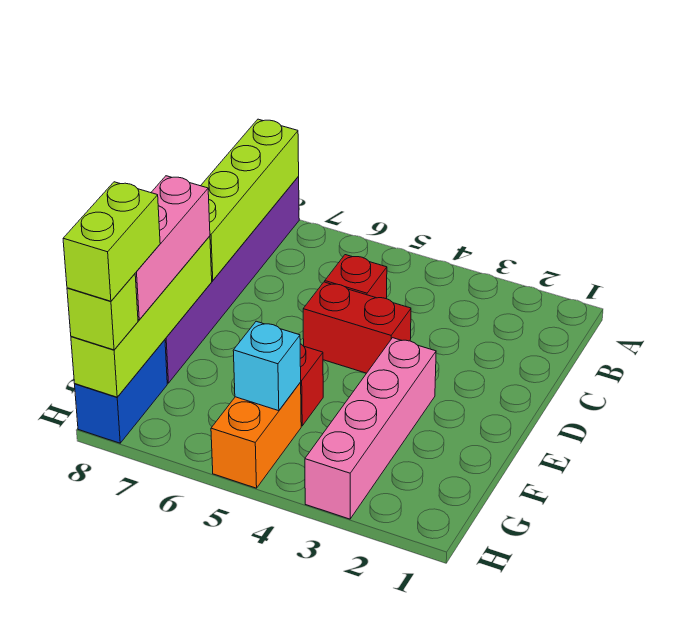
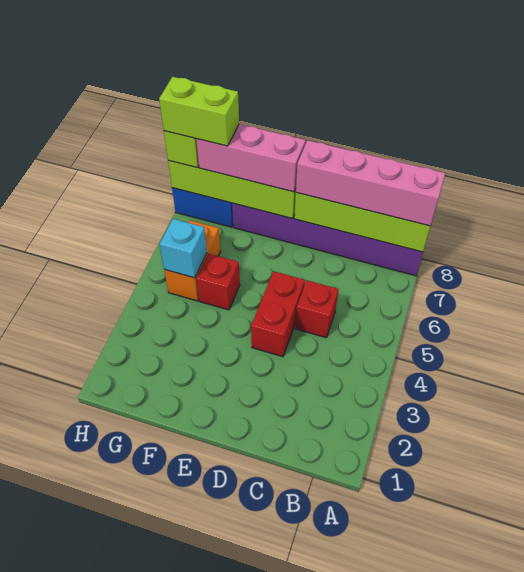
pink 1x4 brick [305,338,436,519] -> pink 1x4 brick moved to [296,140,445,226]
orange 1x2 brick [211,382,301,488] -> orange 1x2 brick turned to [164,220,221,301]

